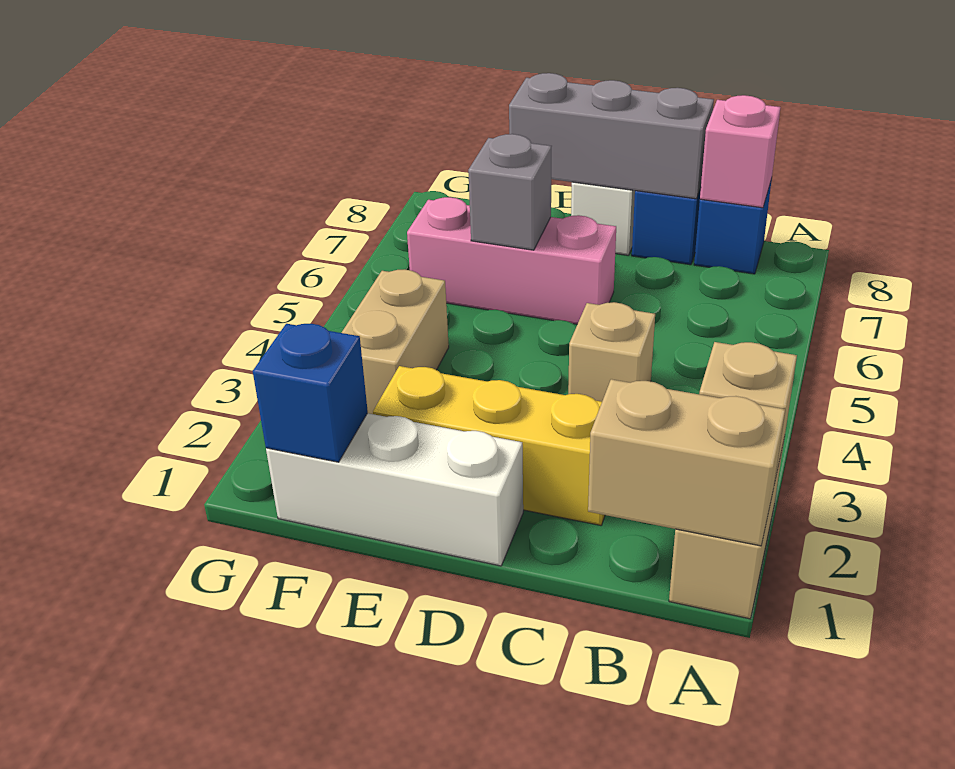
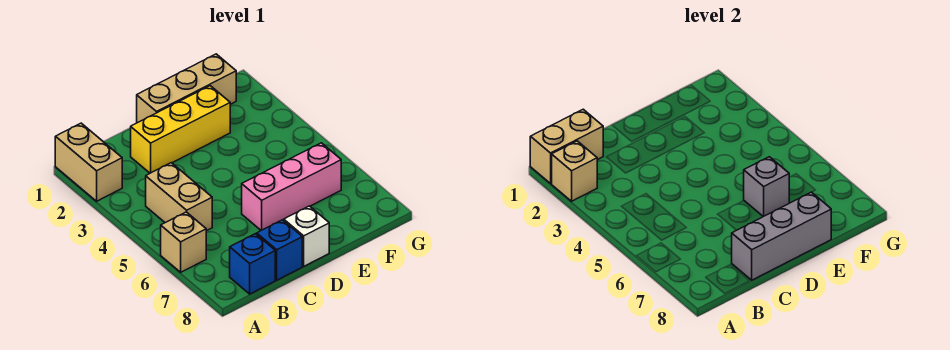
pink 1x1 brick [700,95,781,208] -> none
tan 1x1 brick [568,302,655,402] -> tan 1x1 brick moved to [161,212,206,272]
white 1x3 brick [266,413,523,566] -> tan 1x3 brick [137,54,236,123]
blue 1x1 brick [253,324,368,462] -> none
tan 1x2 brick [342,269,449,414] -> tan 1x2 brick moved to [146,163,212,231]

